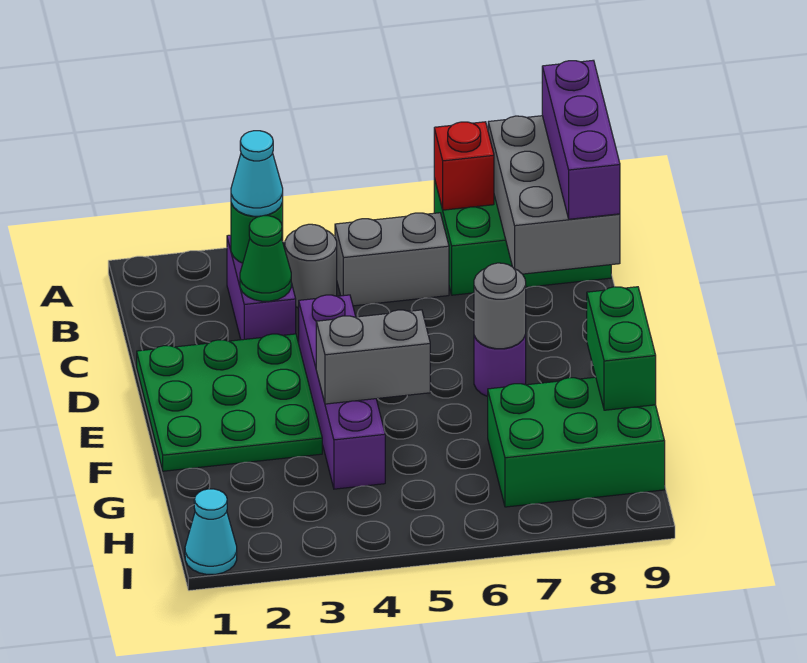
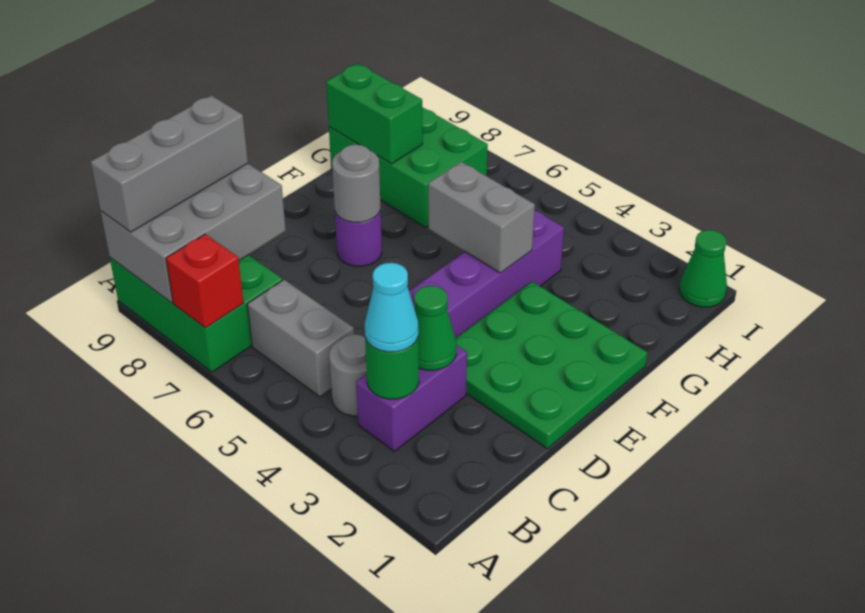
purple 1x3 brick [542,60,620,219] -> grey 1x3 brick [91,95,248,232]
green 1x2 brick [587,287,656,410] -> green 1x2 brick turned to [326,63,423,164]
cyan 1x1 cone [185,489,237,574] -> green 1x1 cone [679,230,727,307]

